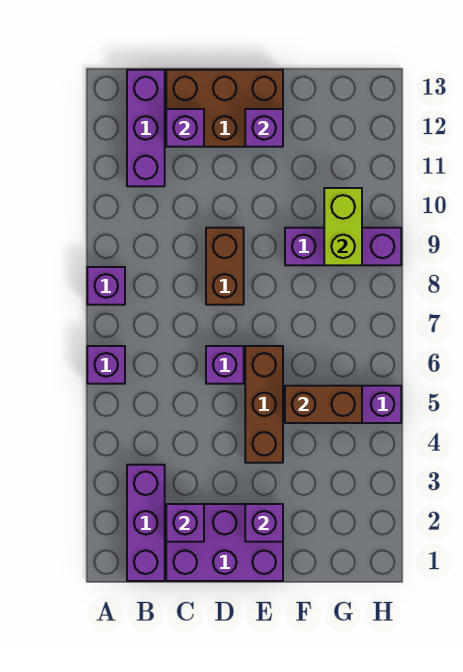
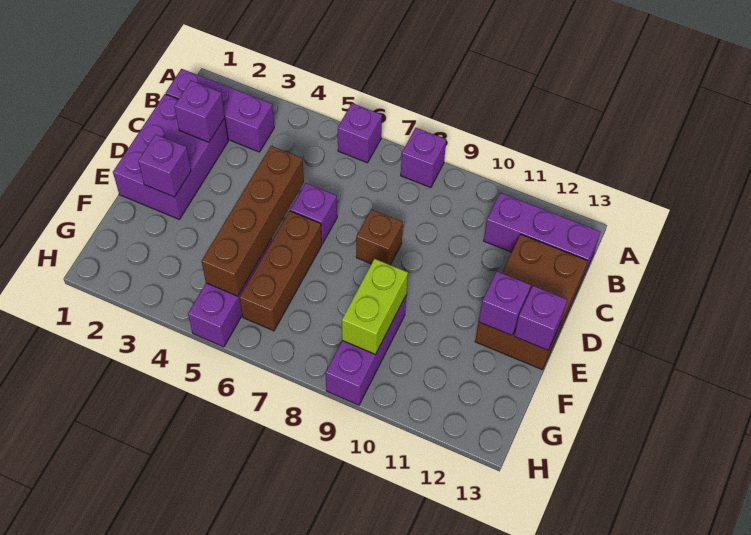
purple 1x1 brick [166,109,204,147] -> purple 1x1 brick moved to [514,286,567,350]
brown 1x2 brick [206,228,244,305] -> brown 1x1 brick [356,209,403,265]
brown 1x3 brick [245,346,283,463] -> brown 1x3 brick turned to [240,211,322,331]
brown 1x2 brick [285,386,362,423] -> brown 1x4 brick [202,146,304,296]
lime 1x2 brick [324,188,362,265] -> lime 1x2 brick turned to [342,259,408,354]

